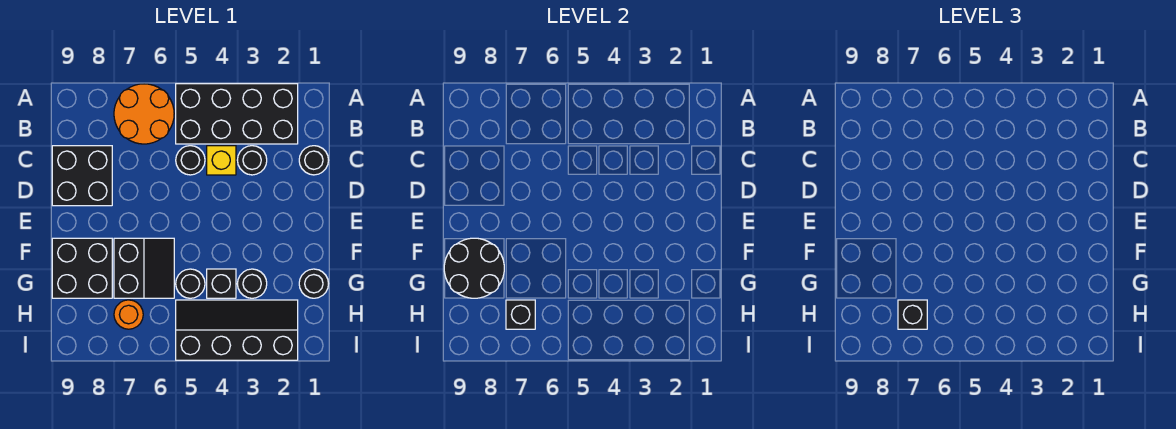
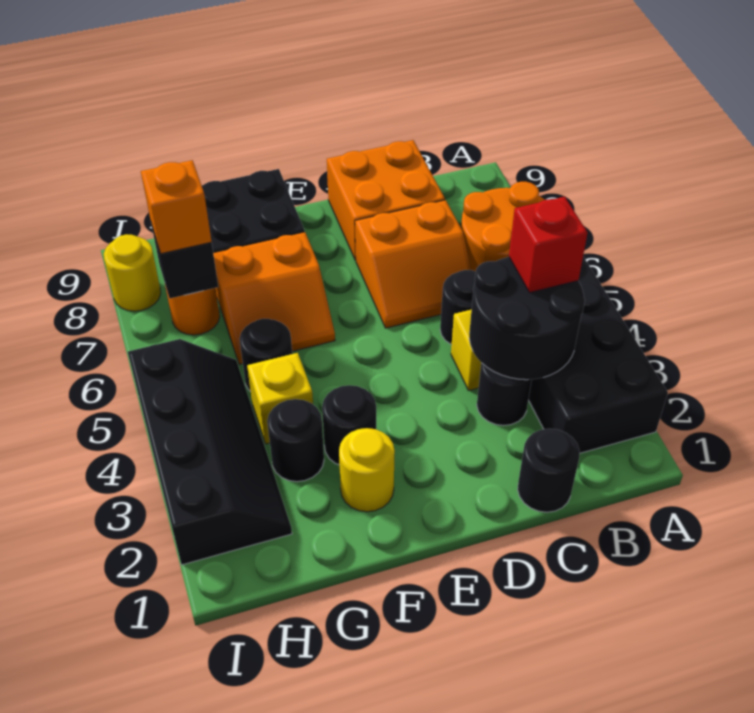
none -> red 1x1 brick [509,197,588,293]
none -> orange 2x2 slope [355,200,471,328]
black 2x2 brick [52,146,112,206] -> orange 2x2 brick [327,140,445,260]
none -> yellow 1x1 round brick [339,428,395,512]
black 2x2 slope [114,238,174,298] -> orange 2x2 slope [213,232,335,365]
black 2x2 round brick [444,238,504,298] -> black 2x2 round brick moved to [469,257,585,380]
black 1x1 round brick [299,269,329,298] -> black 1x1 round brick moved to [322,385,376,465]
black 1x1 brick [207,269,236,298] -> yellow 1x1 brick [247,353,313,444]
black 1x1 brick [898,300,927,329] -> orange 1x1 brick [141,160,212,254]
none -> yellow 1x1 round brick [104,234,161,311]

